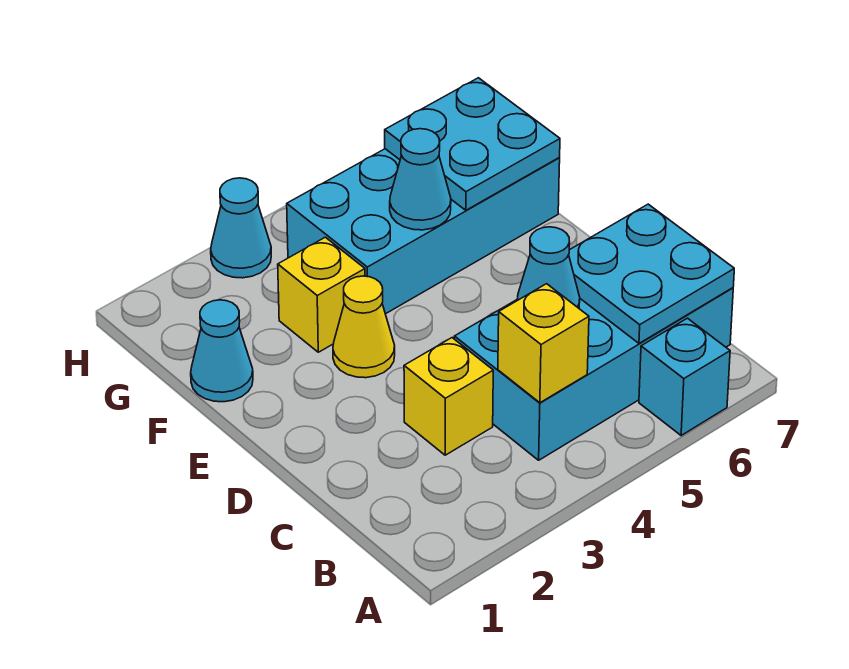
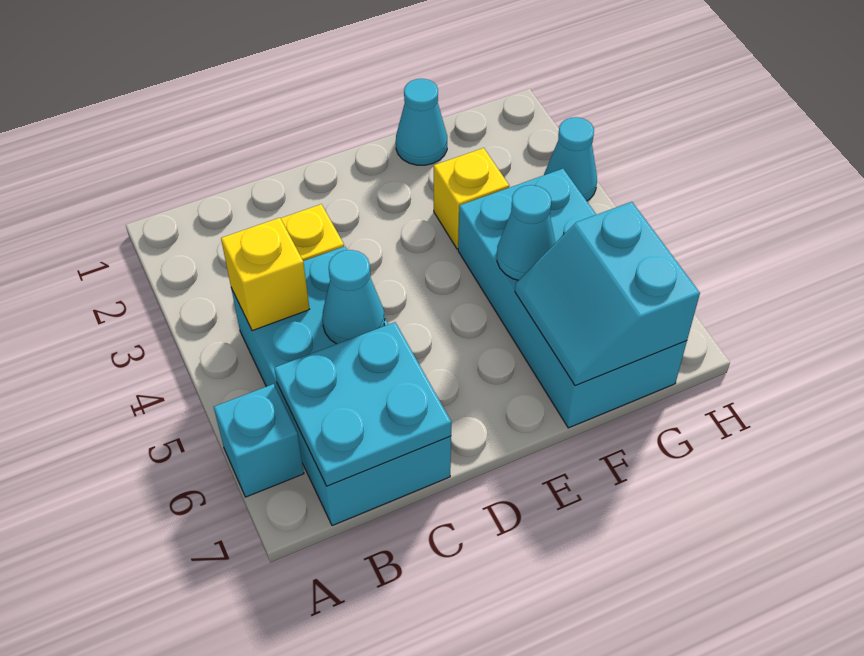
yellow 1x1 cone [333,276,395,378] -> none
cyan 2x2 plate [385,78,560,210] -> cyan 2x2 slope [515,202,700,386]

